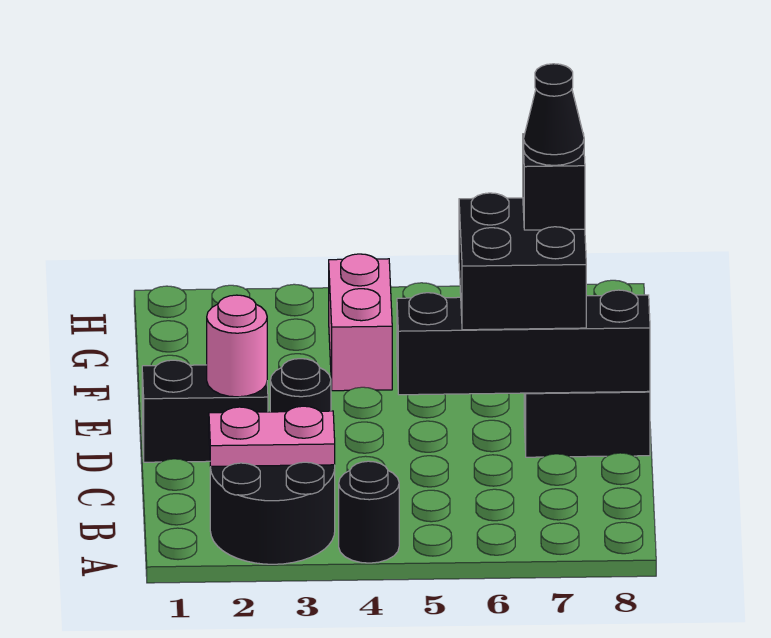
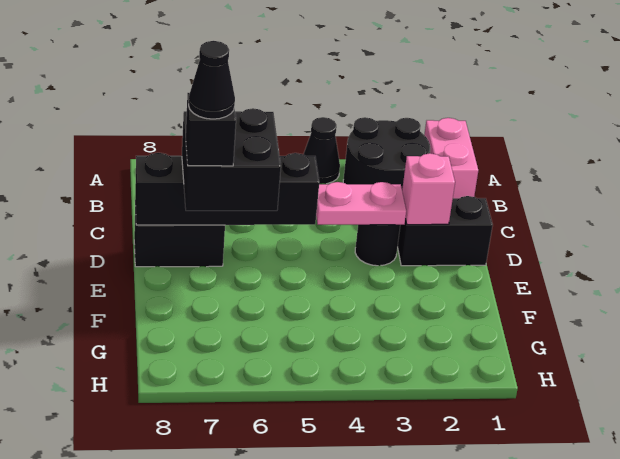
black 1x1 round brick [339,461,399,563] -> black 1x1 cone [303,117,340,184]
pink 1x2 plate [209,406,335,466] -> pink 1x2 plate moved to [316,182,406,225]
pink 1x1 round brick [207,295,267,397] -> pink 1x1 brick [402,153,455,225]
pink 1x2 brick [329,254,392,391] -> pink 1x2 brick moved to [424,118,478,198]

